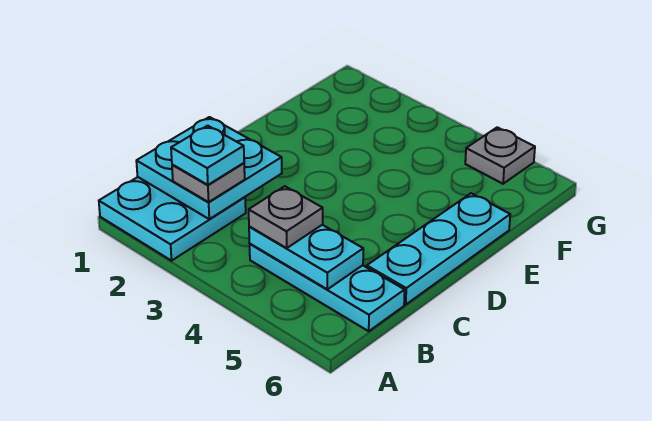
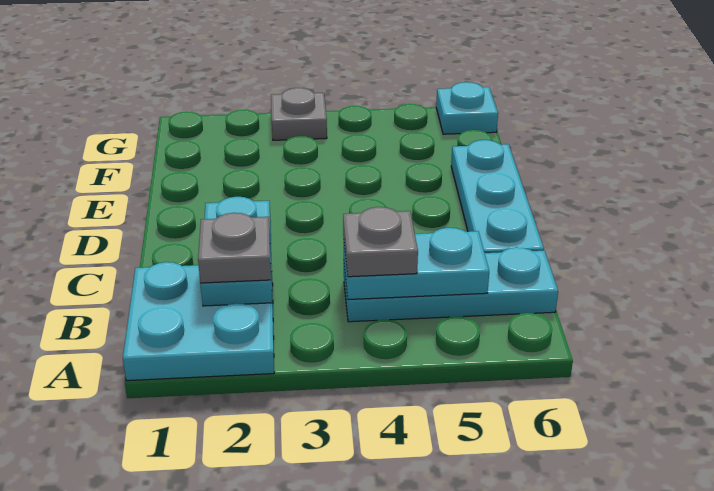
cyan 2x2 plate [136,117,282,219] -> cyan 1x2 plate [200,197,272,306]
cyan 1x1 plate [171,126,244,185] -> cyan 1x1 plate moved to [436,82,498,134]
grey 1x1 plate [465,127,535,184] -> grey 1x1 plate moved to [271,88,327,140]

